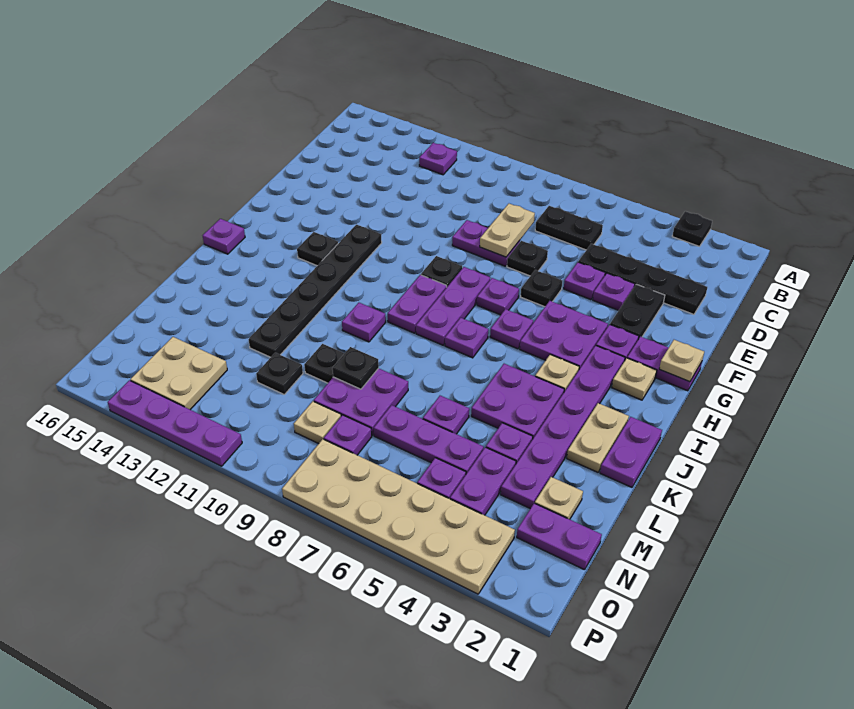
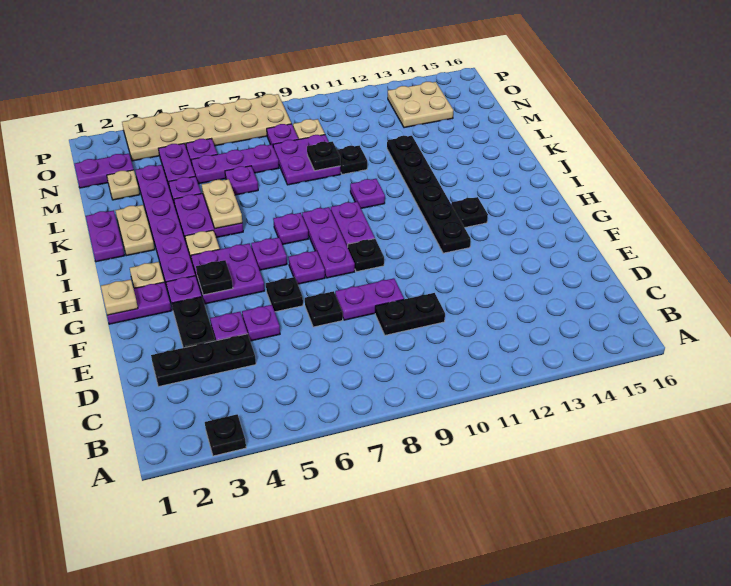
purple 1x1 plate [419,143,457,175] -> none
black 1x2 plate [535,206,603,250] -> black 1x2 plate moved to [375,293,445,335]
black 1x4 plate [578,244,707,314] -> black 1x3 plate [151,334,256,387]
tan 1x2 plate [480,204,535,257] -> tan 1x2 plate moved to [202,179,242,229]
purple 1x1 plate [203,219,245,254] -> none
black 1x1 plate [256,353,303,394] -> black 1x1 plate moved to [196,260,233,295]
purple 1x4 plate [108,380,242,466] -> none

